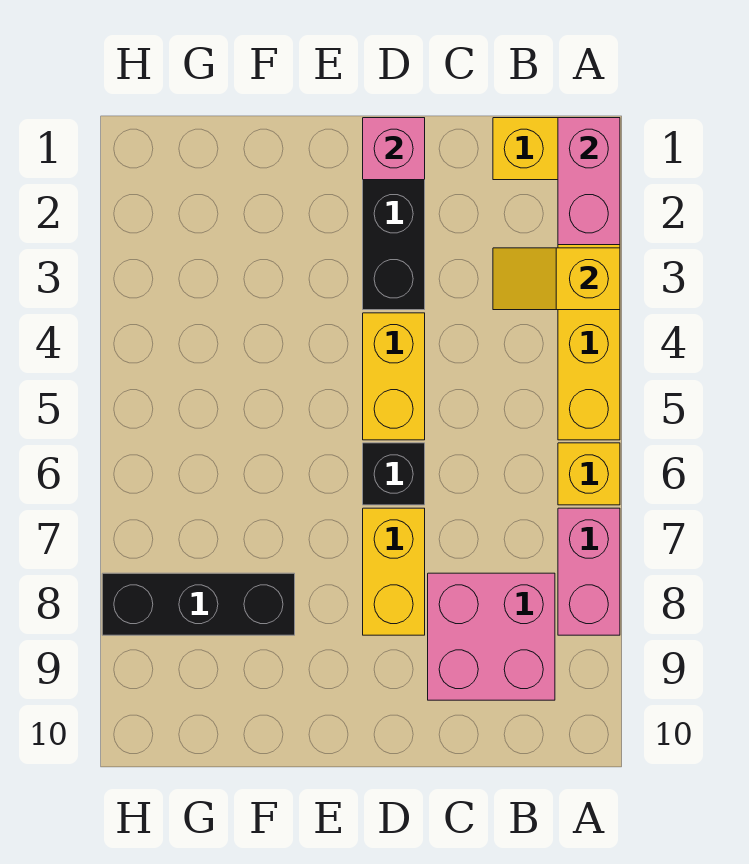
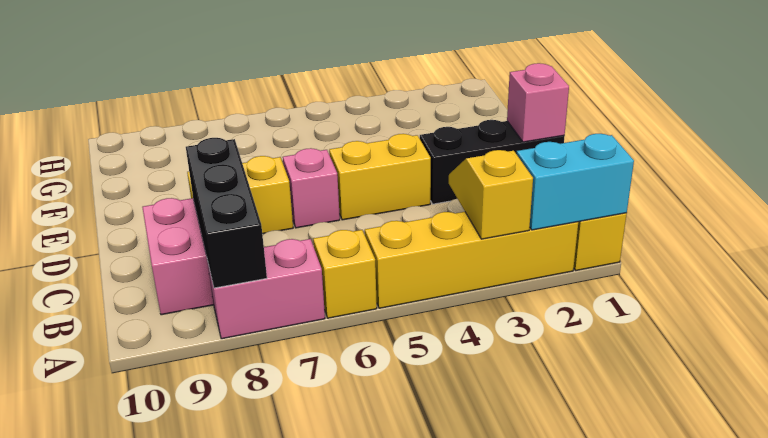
pink 1x2 brick [558,118,620,245] -> cyan 1x2 brick [517,134,634,230]
black 1x1 brick [363,443,425,505] -> pink 1x1 brick [283,148,340,228]
black 1x3 brick [102,573,295,635] -> black 1x3 brick moved to [186,138,267,288]

